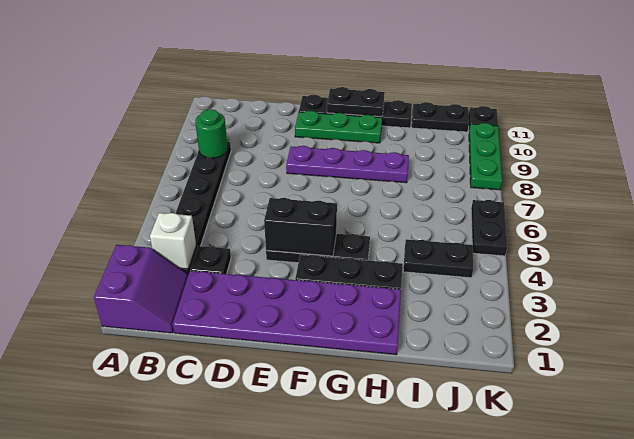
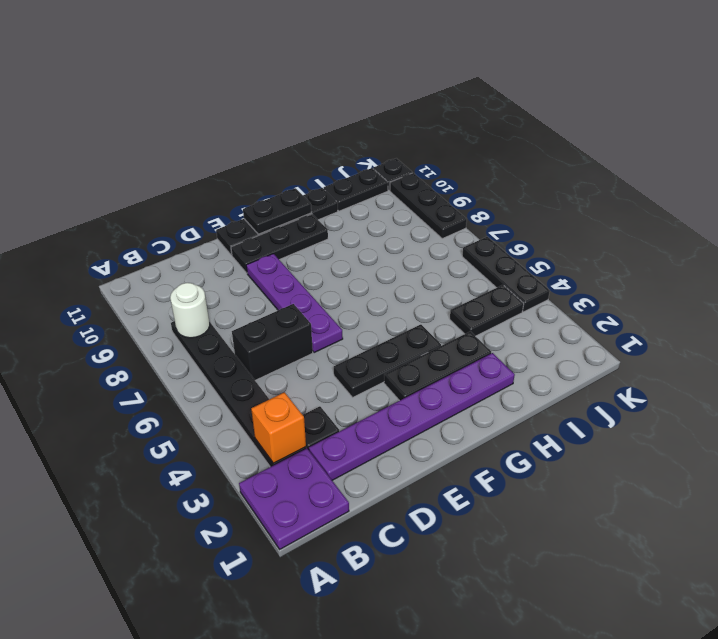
purple 2x2 slope [94,245,189,333] -> purple 2x2 plate [239,448,349,549]
white 1x1 brick [150,213,196,269] -> orange 1x1 brick [251,392,306,463]
green 1x1 round brick [195,109,228,158] -> white 1x1 round brick [170,283,210,338]
purple 2x6 plate [173,271,401,355] -> purple 1x6 plate [309,353,515,480]
black 1x2 brick [264,198,337,256] -> black 1x2 brick moved to [232,304,313,380]
purple 1x4 plate [286,146,409,183] -> purple 1x4 plate turned to [246,254,343,352]
green 1x3 plate [295,111,382,143] -> black 1x3 plate [231,214,328,273]
black 1x2 plate [471,200,507,256] -> black 1x3 plate [462,237,550,312]
green 1x3 plate [469,123,502,190] -> black 1x3 plate [390,173,467,239]

